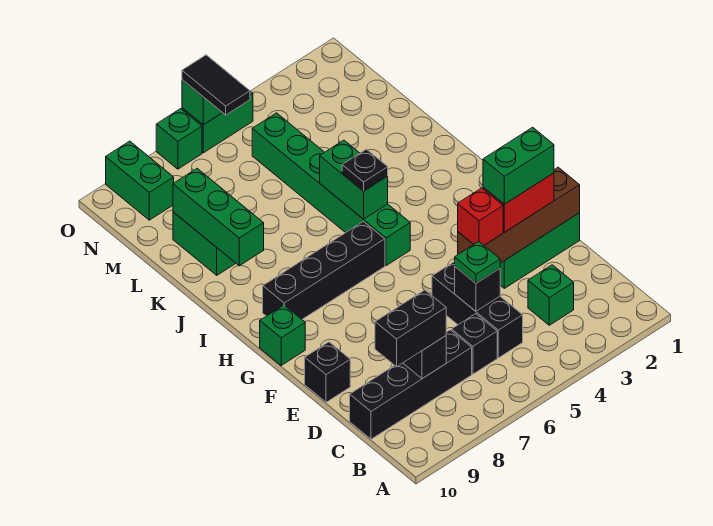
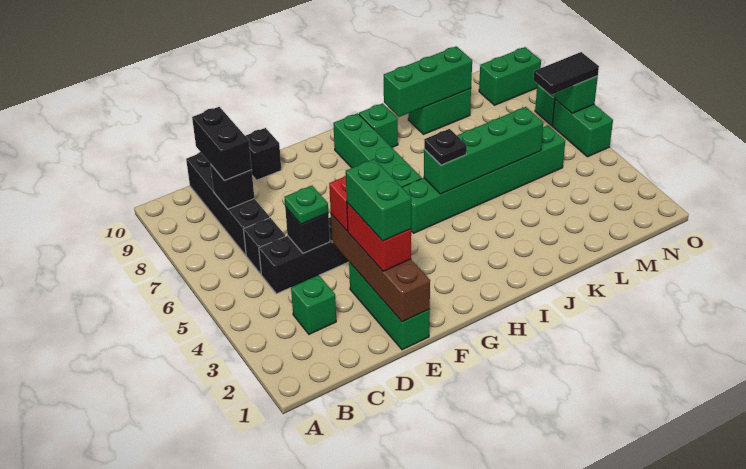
green 1x1 brick [260,305,305,365] -> green 1x1 brick moved to [359,103,398,147]
black 1x4 brick [263,221,385,319] -> green 1x4 brick [333,113,422,187]
green 1x2 brick [320,140,388,219] -> green 1x4 brick [424,107,543,194]

